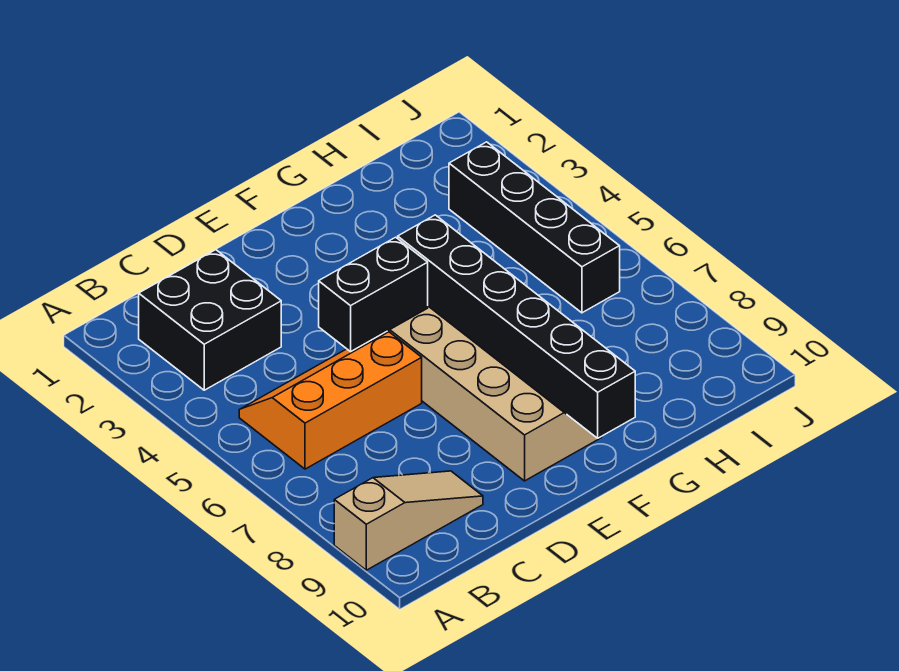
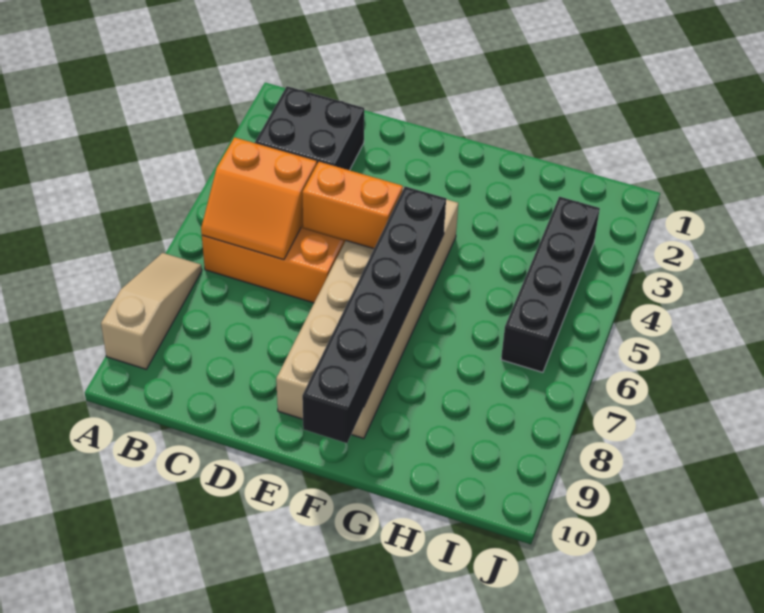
tan 1x3 slope [334,471,483,570] -> tan 1x3 slope turned to [101,253,202,369]
none -> orange 2x2 slope [201,137,317,260]
black 1x2 brick [319,237,428,352] -> orange 1x2 brick [302,162,403,249]

